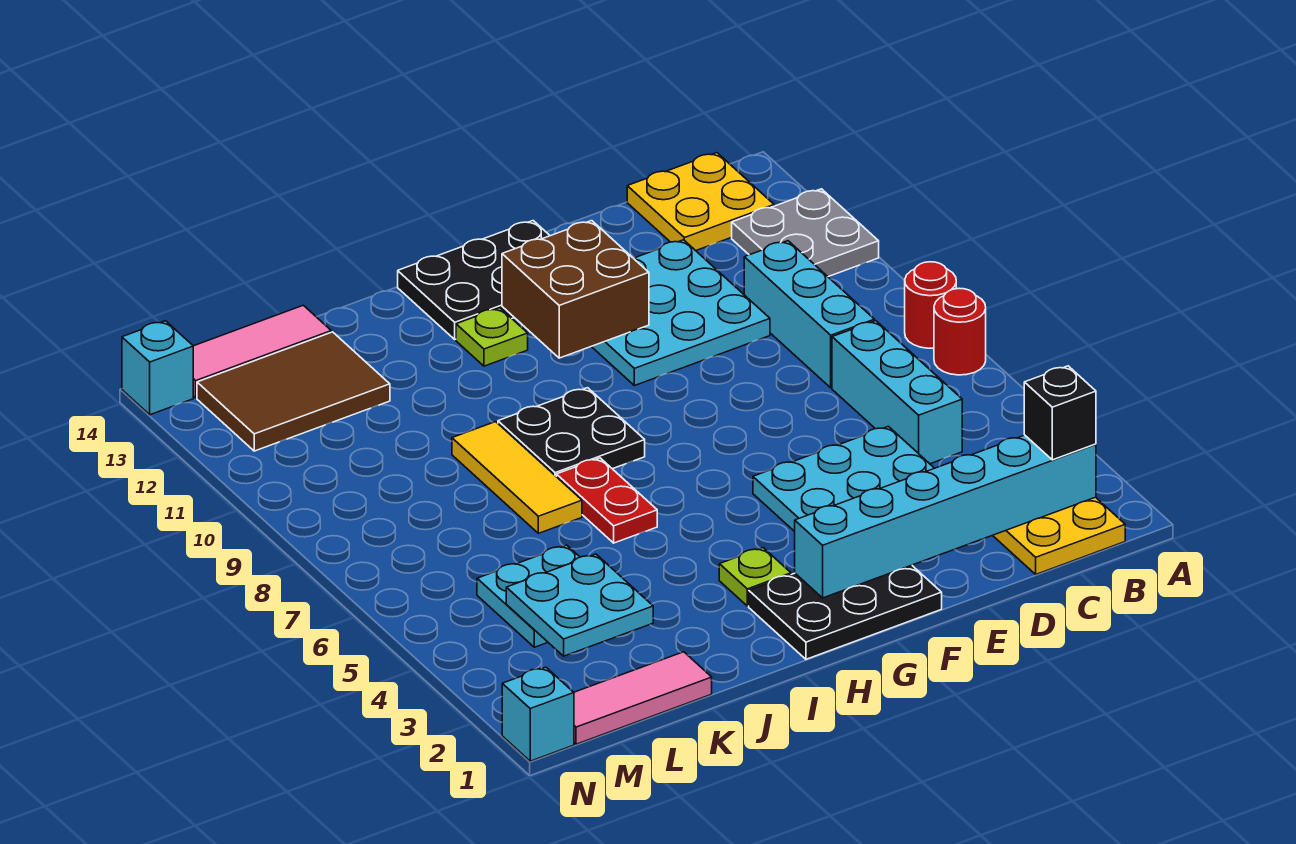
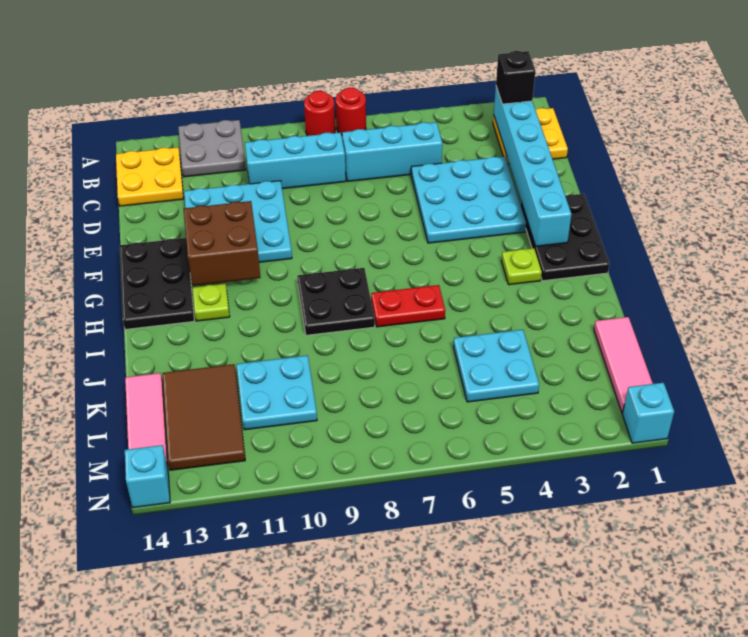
yellow 1x3 tile [452,422,582,533] -> none
cyan 2x2 plate [506,554,653,656] -> cyan 2x2 plate moved to [237,355,317,430]

